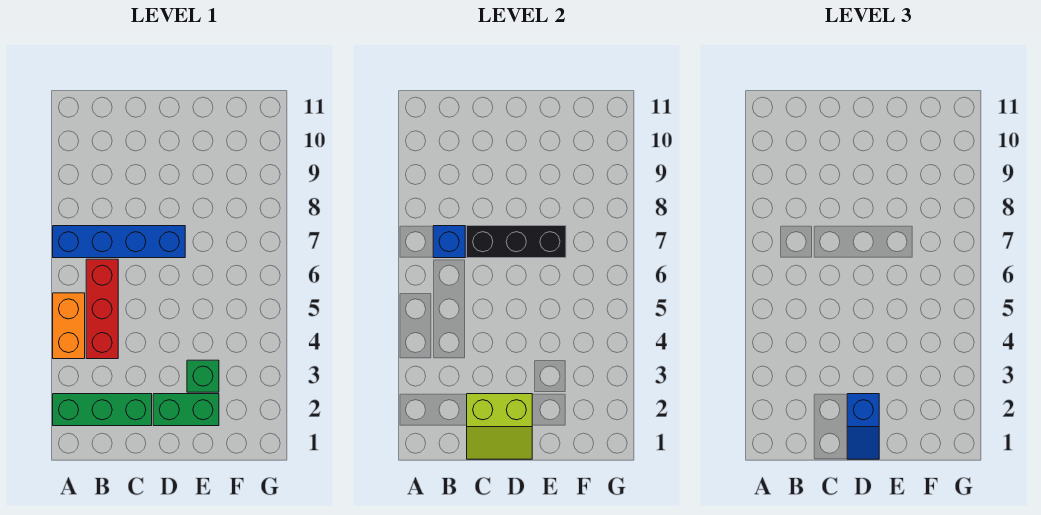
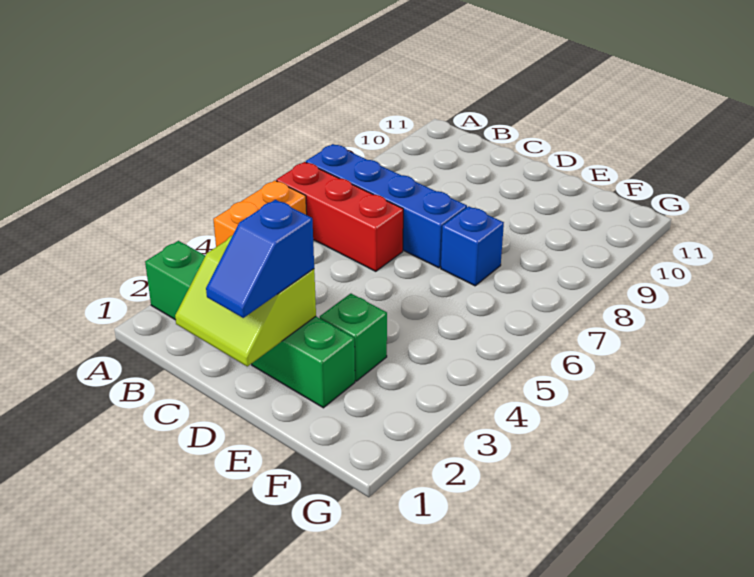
red 1x3 brick [86,259,118,359] -> red 1x3 brick turned to [276,162,403,271]
blue 1x1 brick [433,226,465,258] -> blue 1x1 brick moved to [441,206,504,286]
black 1x3 brick [467,226,566,258] -> none

